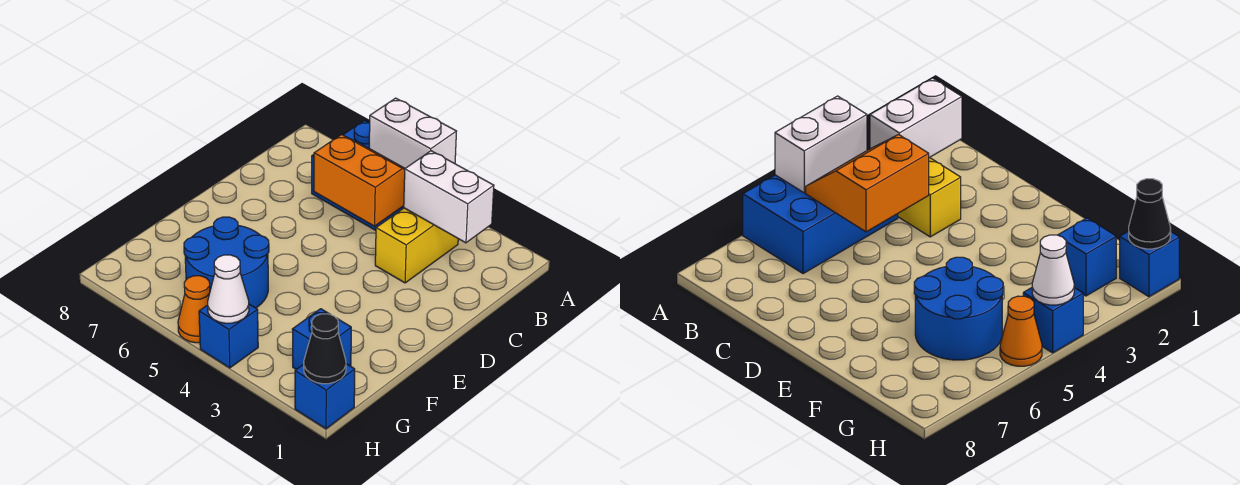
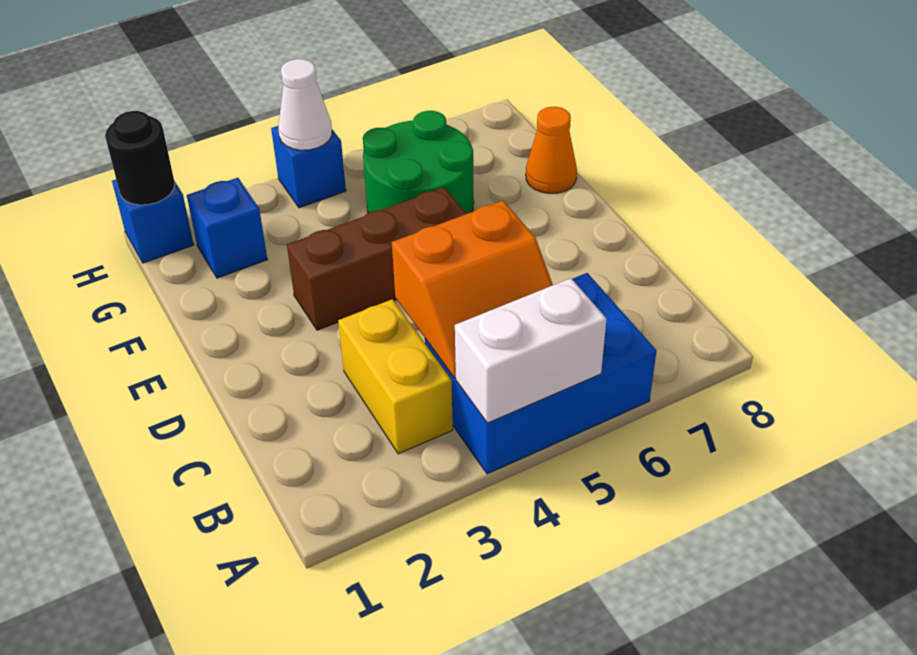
white 1x2 brick [404,151,494,243] -> none
none -> brown 1x3 brick [287,187,466,330]
blue 2x2 round brick [184,217,269,308] -> green 2x2 round brick [363,111,474,214]
black 1x1 cone [304,314,346,384] -> black 1x1 round brick [105,111,175,205]
orange 1x1 cone [178,276,210,343] -> orange 1x1 cone moved to [526,107,577,193]

